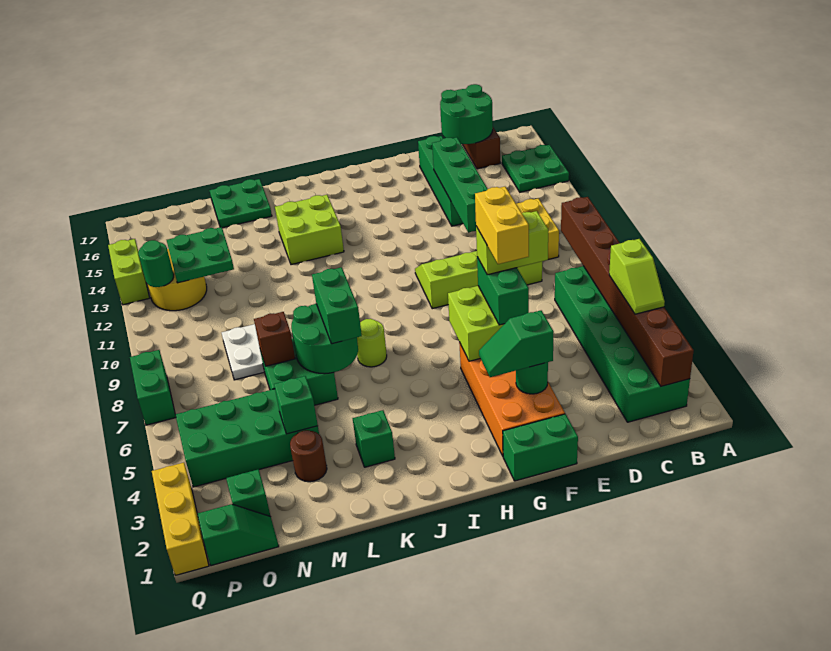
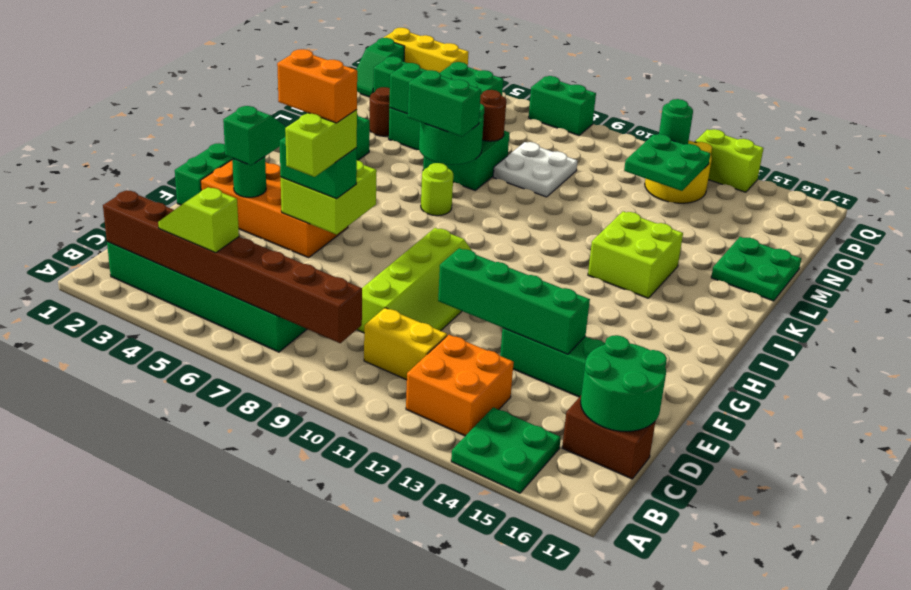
none -> orange 2x2 brick [406,335,514,436]
yellow 1x2 brick [475,187,529,264] -> orange 1x2 brick [277,49,357,123]
brown 1x1 brick [254,312,295,366] -> brown 1x1 round brick [480,90,506,141]

